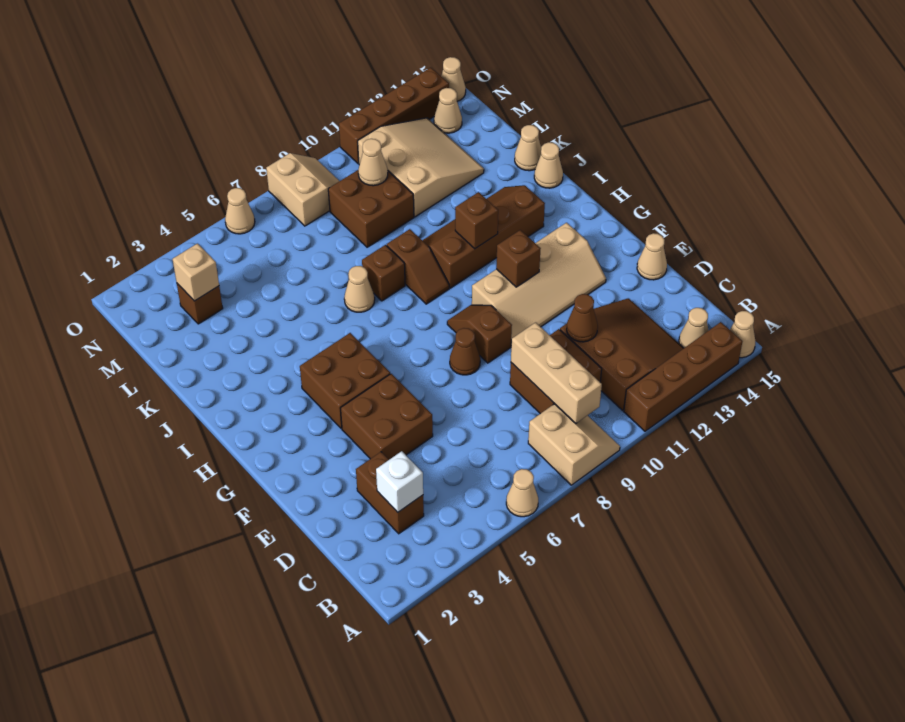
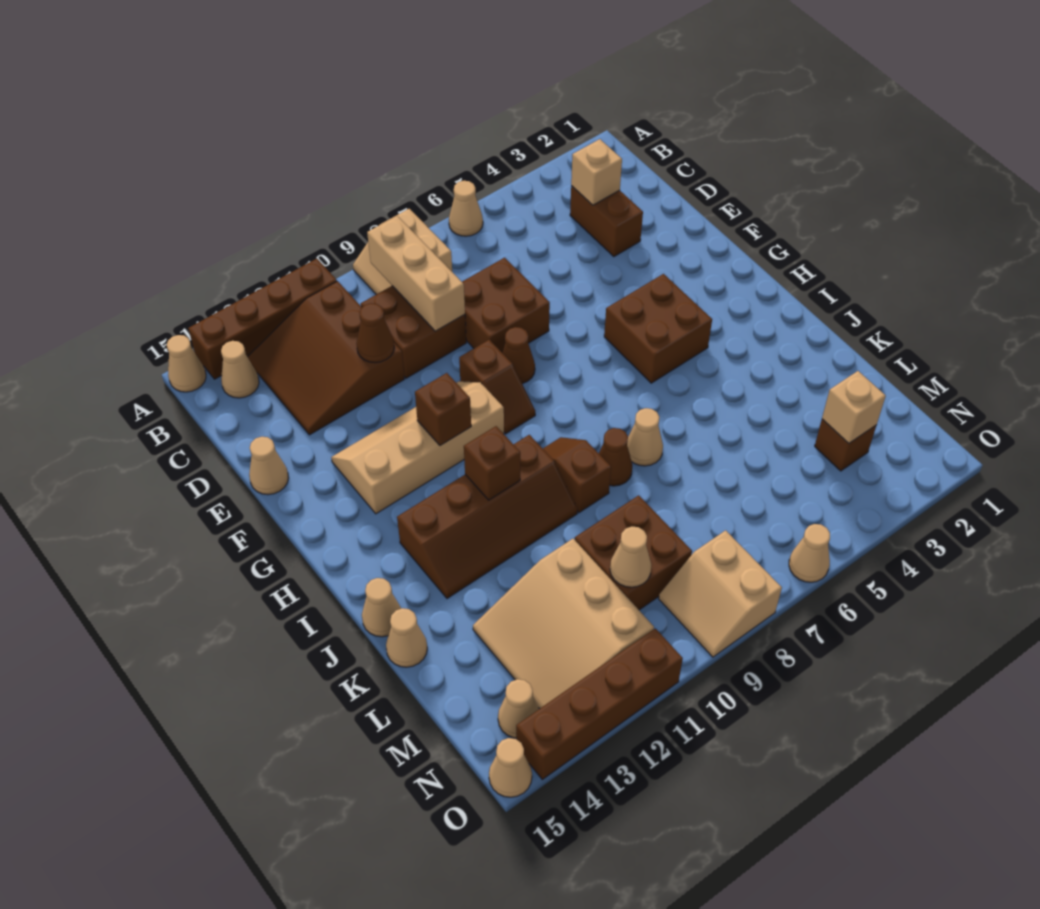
white 1x1 brick [376,451,423,512] -> tan 1x1 brick [571,139,622,205]
brown 2x2 brick [341,374,433,460] -> brown 2x2 brick moved to [462,258,550,352]
brown 1x1 brick [362,245,405,301] -> brown 1x1 cone [599,428,632,486]

